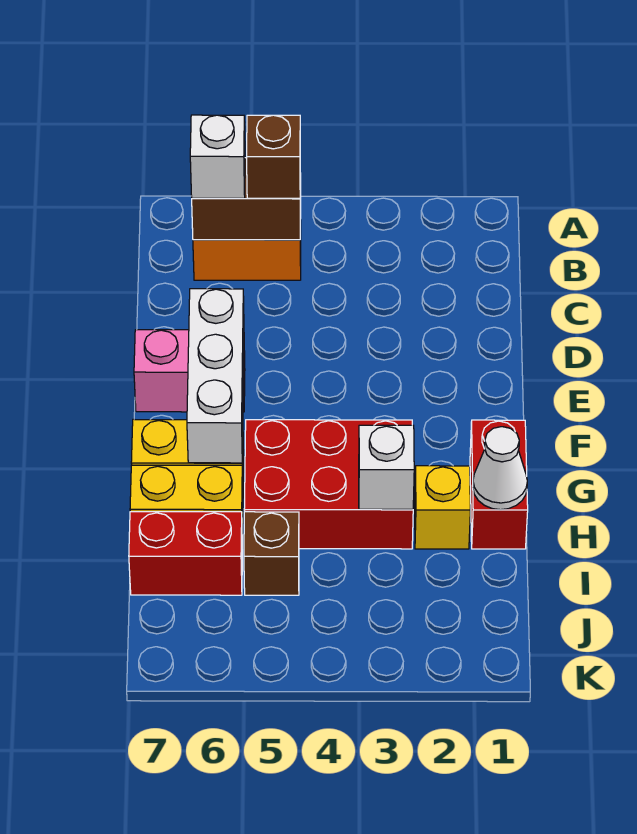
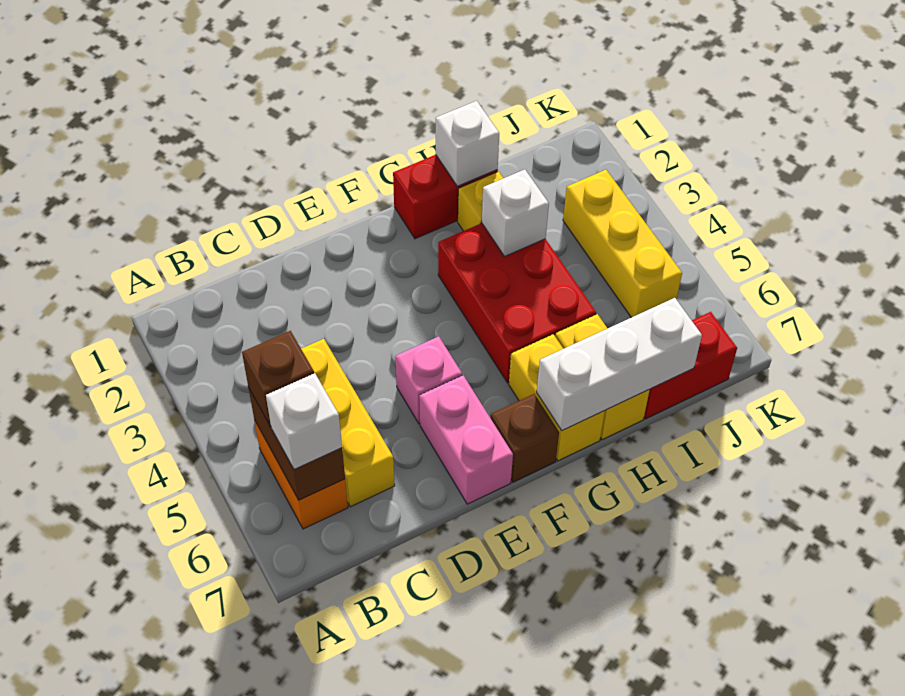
none -> yellow 1x3 brick [301,339,395,507]
none -> pink 1x1 brick [395,336,462,424]
white 1x3 brick [187,289,244,463] -> white 1x3 brick moved to [537,298,702,431]
white 1x1 cone [473,427,527,510] -> white 1x1 brick [436,101,499,186]
brown 1x1 brick [244,512,299,595] -> brown 1x1 brick moved to [490,394,559,482]
red 1x2 brick [129,512,242,595] -> red 1x2 brick turned to [644,312,737,419]
none -> yellow 1x3 brick [563,170,682,318]

